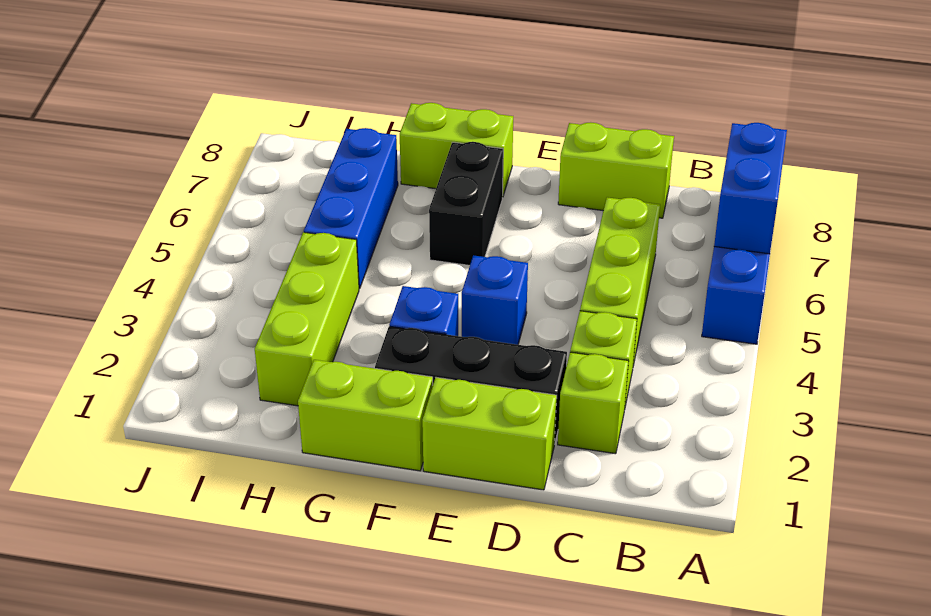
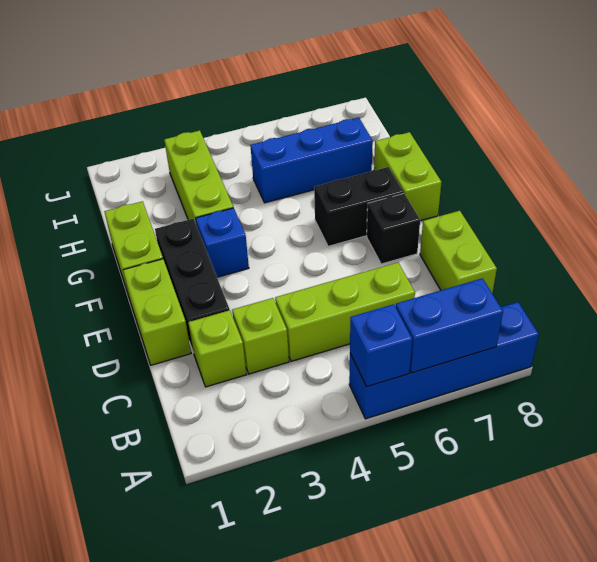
blue 1x1 brick [462,255,528,345] -> blue 1x1 brick moved to [350,304,412,387]
none -> black 1x1 brick [367,194,420,264]
lime 1x3 brick [255,232,359,406] -> lime 1x3 brick turned to [164,130,233,223]

